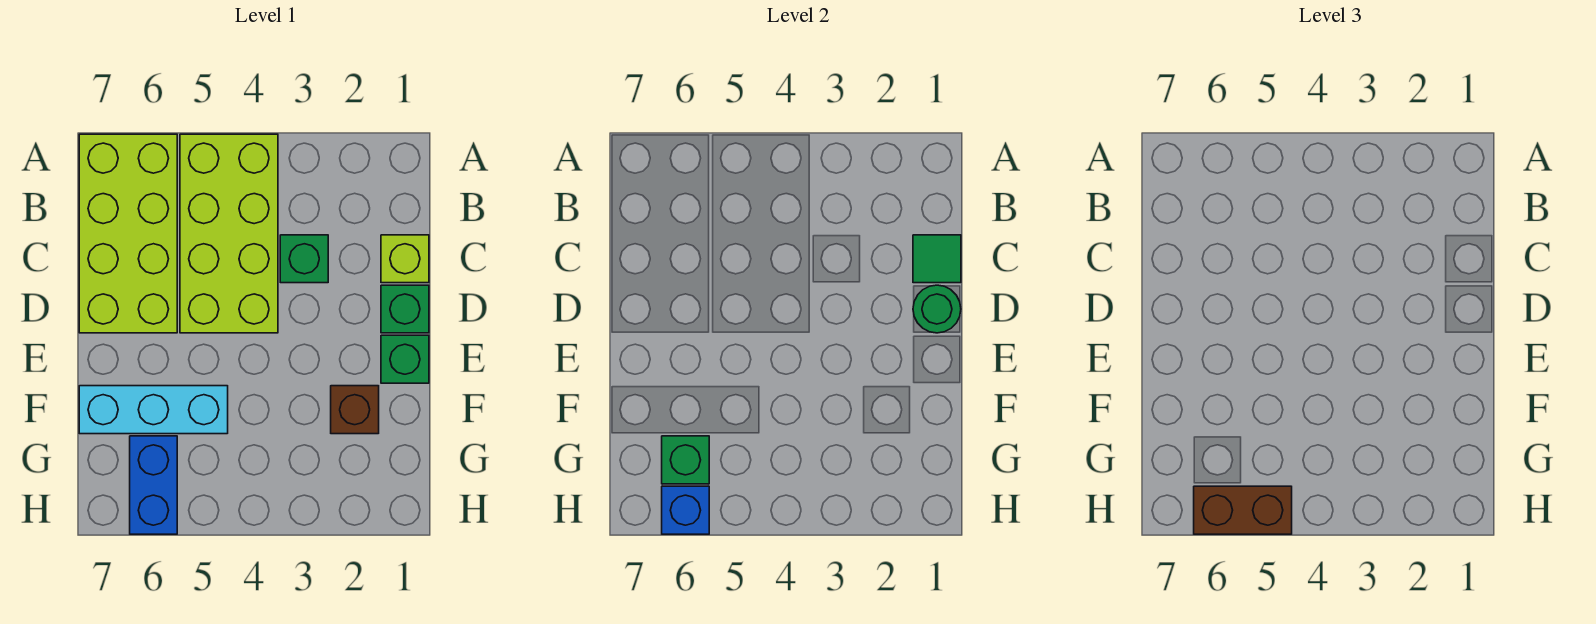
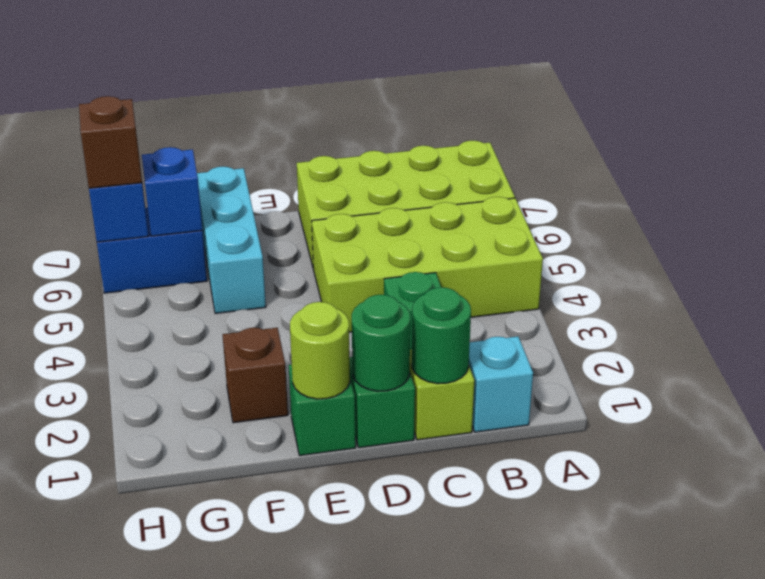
none -> cyan 1x1 brick [469,336,533,432]
green 1x1 tile [913,235,961,283] -> green 1x1 round brick [412,287,471,384]
none -> lime 1x1 round brick [290,302,350,399]
green 1x1 brick [662,436,709,484] -> blue 1x1 brick [142,147,203,236]
brown 1x2 brick [1194,486,1292,534] -> brown 1x1 brick [79,96,142,188]

